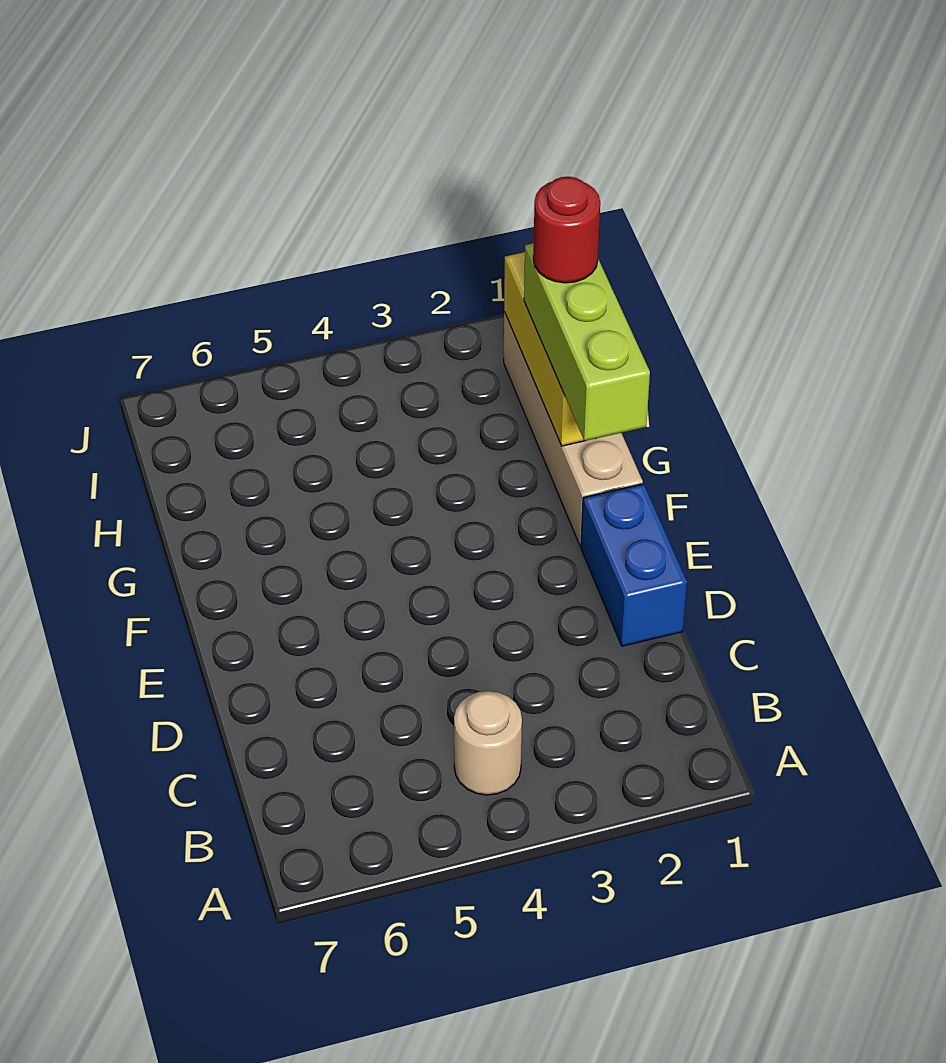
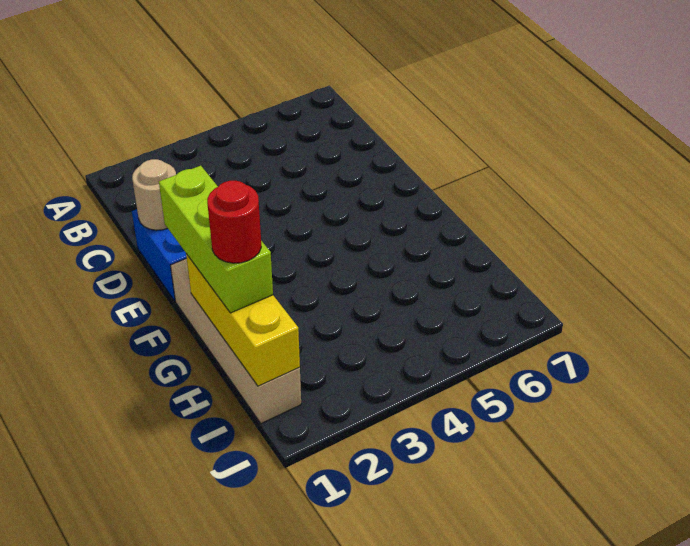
tan 1x1 round brick [454,691,522,795] -> tan 1x1 round brick moved to [132,159,176,230]

